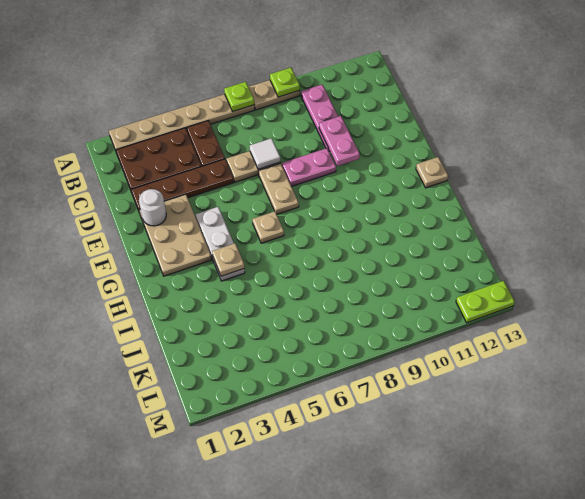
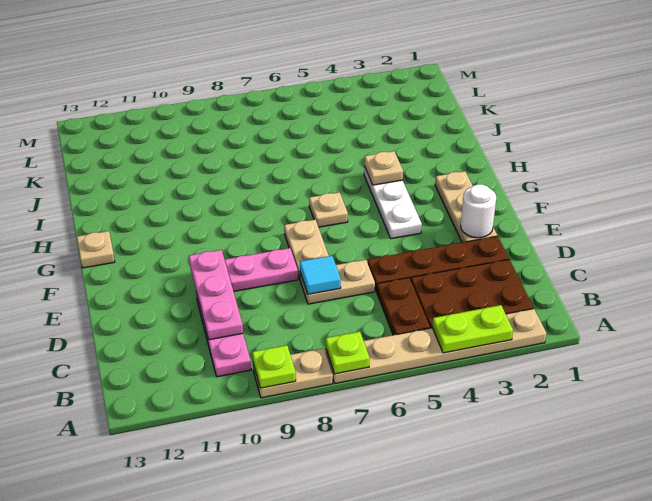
white 1x1 tile [250,138,280,169] -> cyan 1x1 tile [300,256,341,294]
pink 1x2 plate [319,116,360,166] -> pink 1x3 plate [189,250,243,340]
tan 2x3 plate [139,194,211,276] -> tan 1x3 plate [435,171,497,242]
lime 1x2 plate [456,281,515,323] -> lime 1x2 plate moved to [432,305,513,353]

